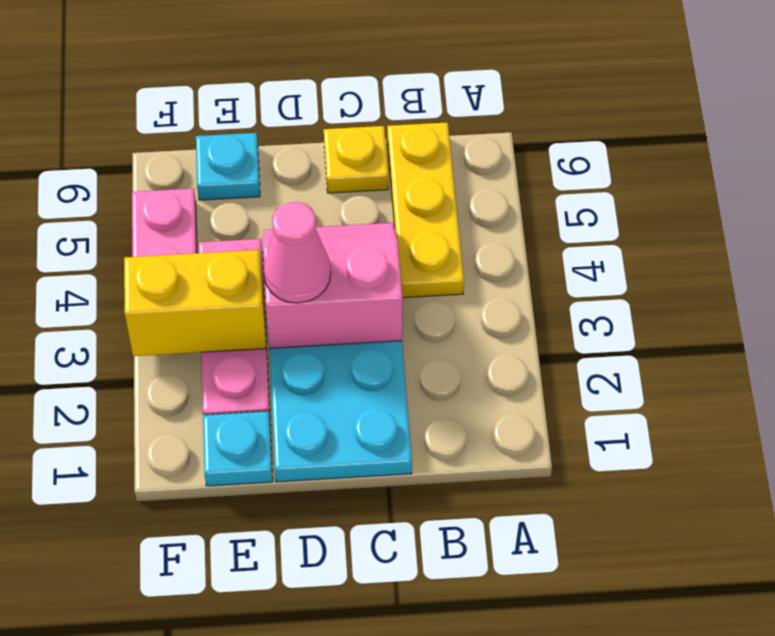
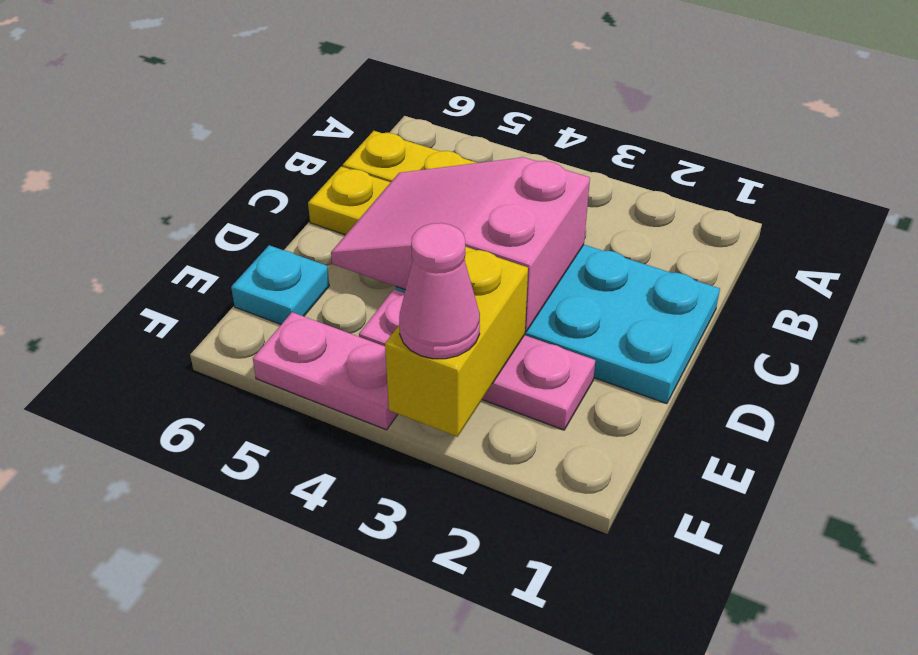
pink 2x2 slope [263,223,403,348] -> pink 2x3 slope [331,157,590,332]
pink 1x1 cone [264,202,331,303] -> pink 1x1 cone moved to [399,223,480,359]
cyan 1x1 plate [203,411,273,486] -> none

